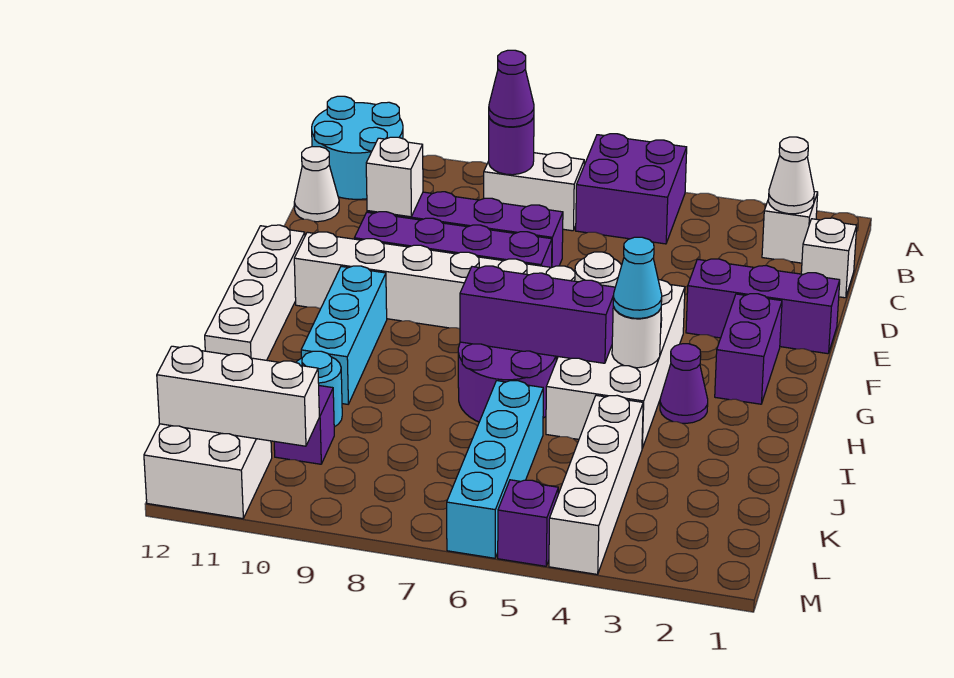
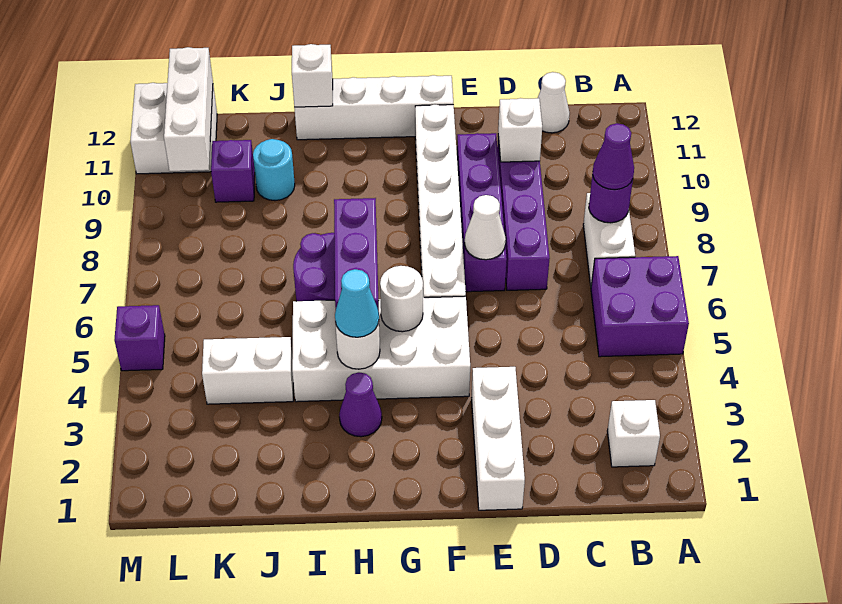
cyan 2x2 round brick [312,96,403,199] -> none
white 1x1 cone [768,137,814,214] -> white 1x1 cone moved to [465,195,506,260]
white 1x1 brick [801,218,857,298] -> white 1x1 brick moved to [292,44,333,107]
purple 1x3 brick [686,259,840,354] -> white 1x3 brick [472,367,525,510]
purple 1x2 brick [715,294,782,404] -> none
cyan 1x3 brick [301,266,387,404] -> none
white 1x4 brick [549,395,643,574] -> white 1x2 brick [202,337,293,404]
cyan 1x4 brick [447,381,543,558] -> none

